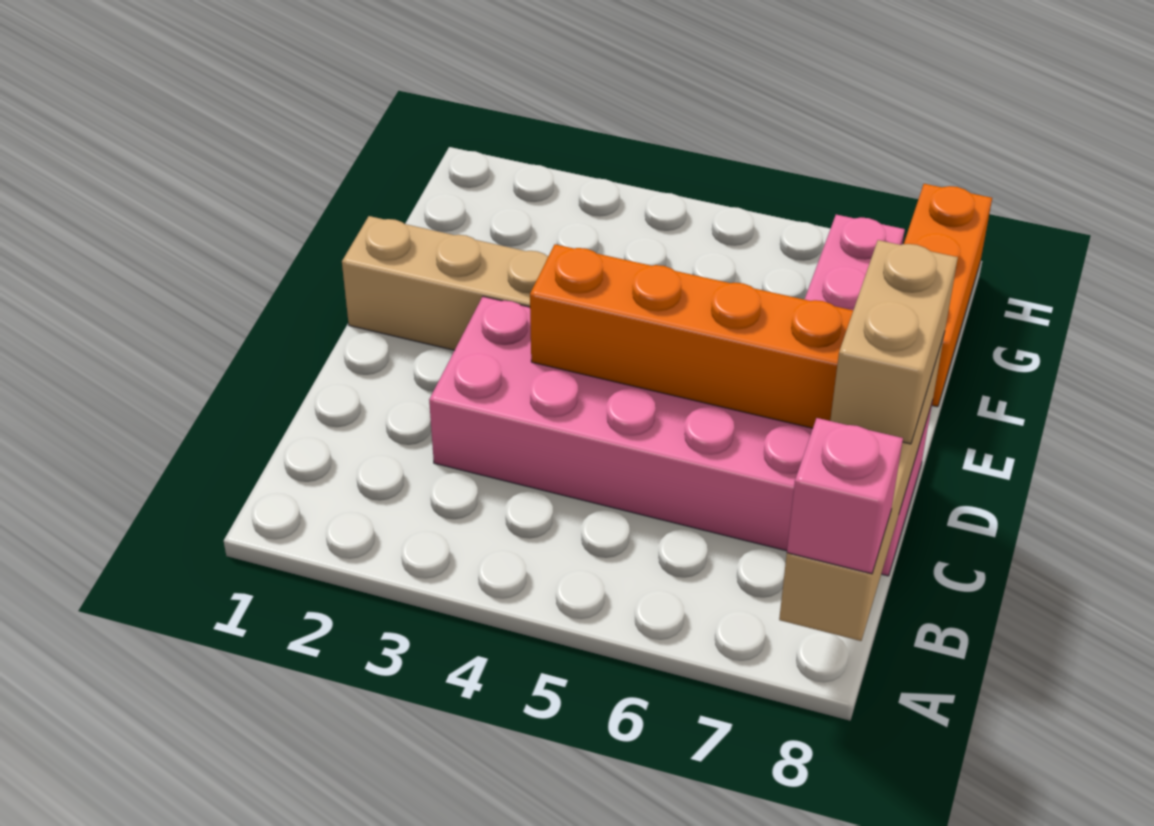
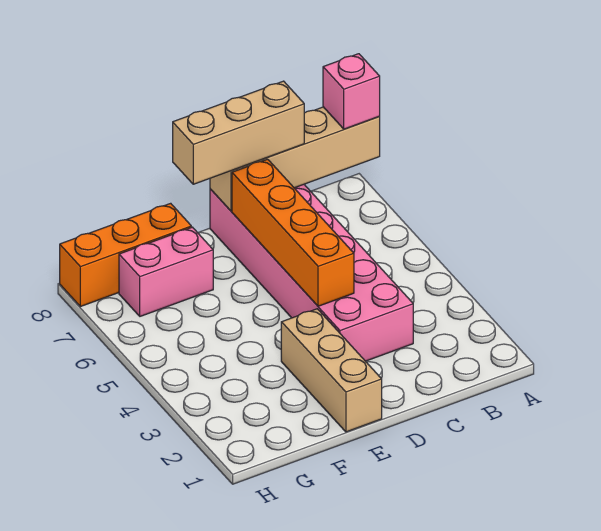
tan 1x2 brick [830,240,958,444] -> tan 1x3 brick [173,81,304,184]

